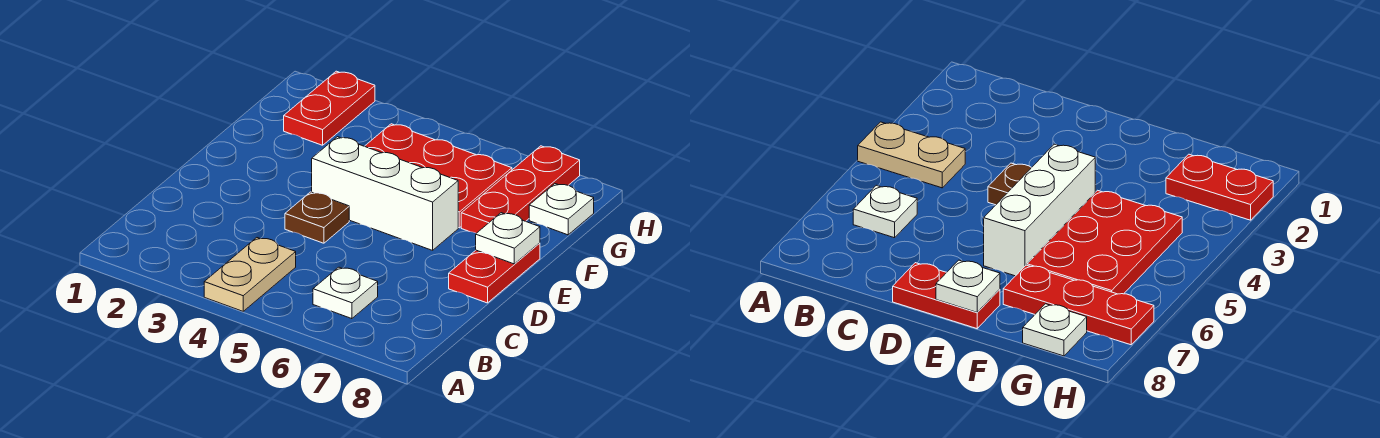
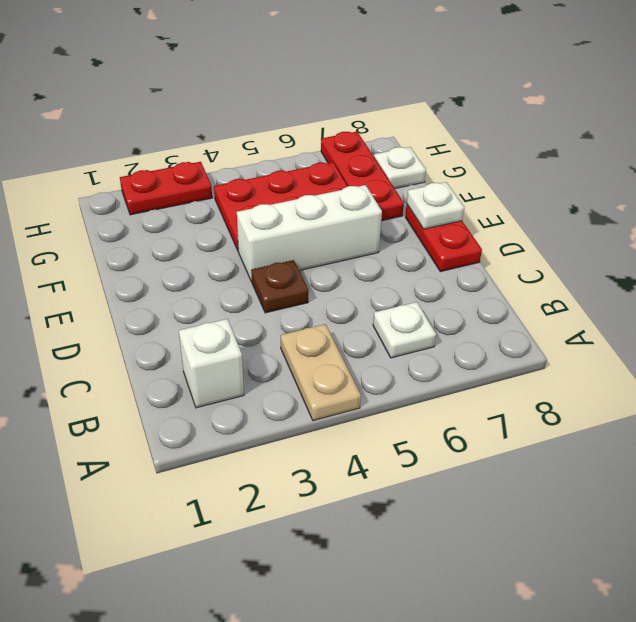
none -> white 1x1 brick [179,319,244,408]
red 1x2 plate [284,71,375,145] -> red 1x2 plate turned to [120,162,212,215]

